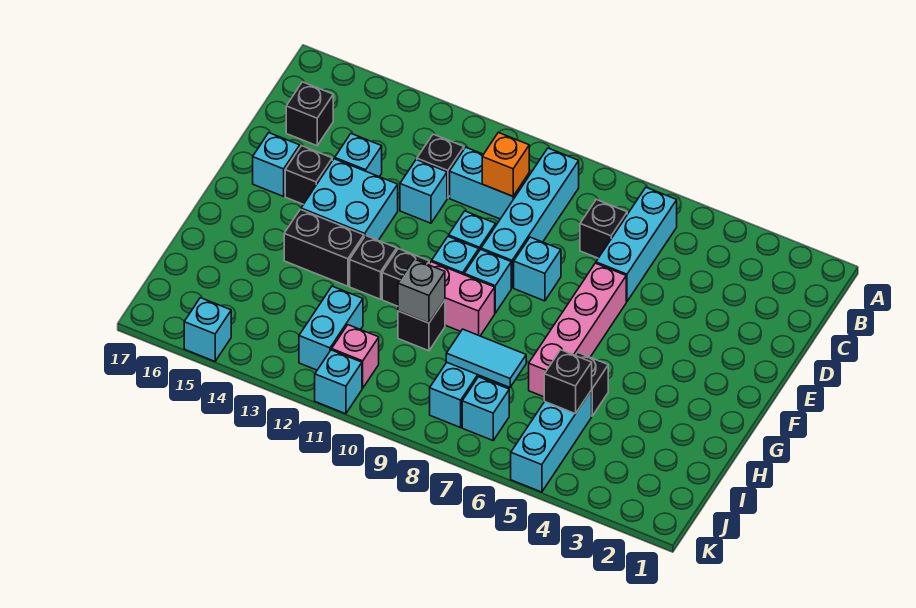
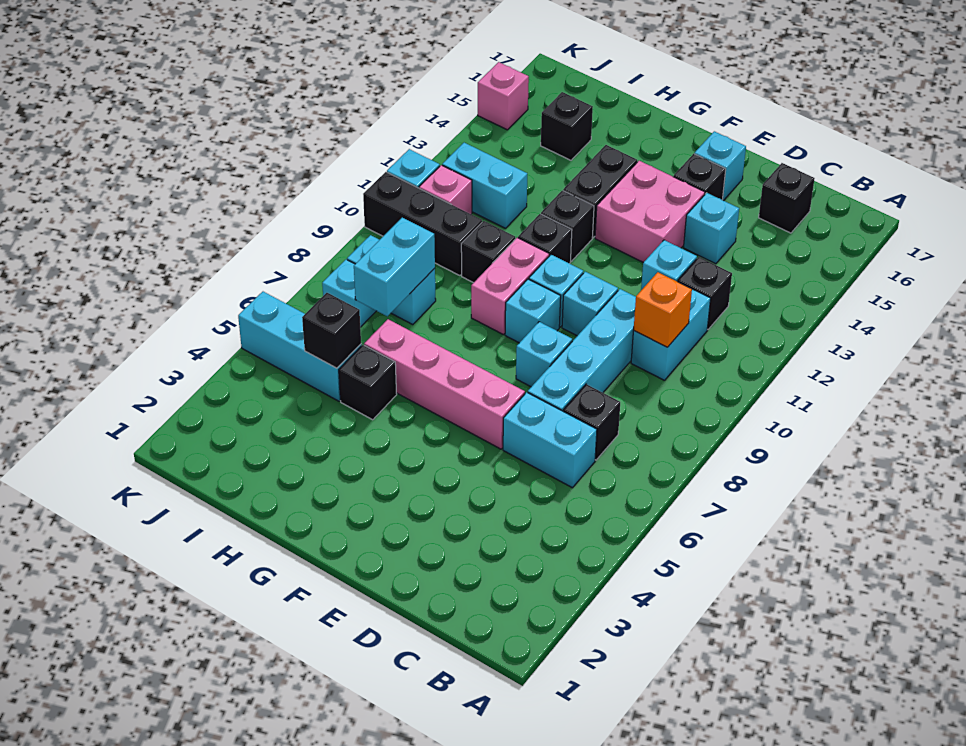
cyan 1x3 brick [596,187,677,302] -> cyan 1x2 brick [503,392,597,488]
cyan 1x4 brick [481,148,579,288] -> cyan 1x4 brick turned to [528,289,636,411]
cyan 2x2 brick [301,159,398,240] -> pink 2x2 brick [595,161,705,263]
grey 1x1 brick [398,259,445,323] -> none
cyan 1x2 tile [446,329,526,387] -> cyan 1x2 brick [354,218,435,316]
none -> black 1x3 brick [363,172,482,276]
none -> black 1x1 brick [541,92,593,160]
cyan 1x1 brick [184,298,231,361] -> pink 1x1 brick [478,62,529,130]

